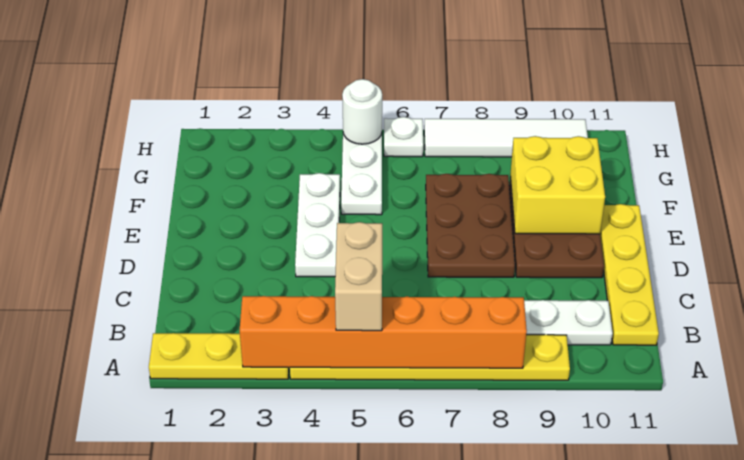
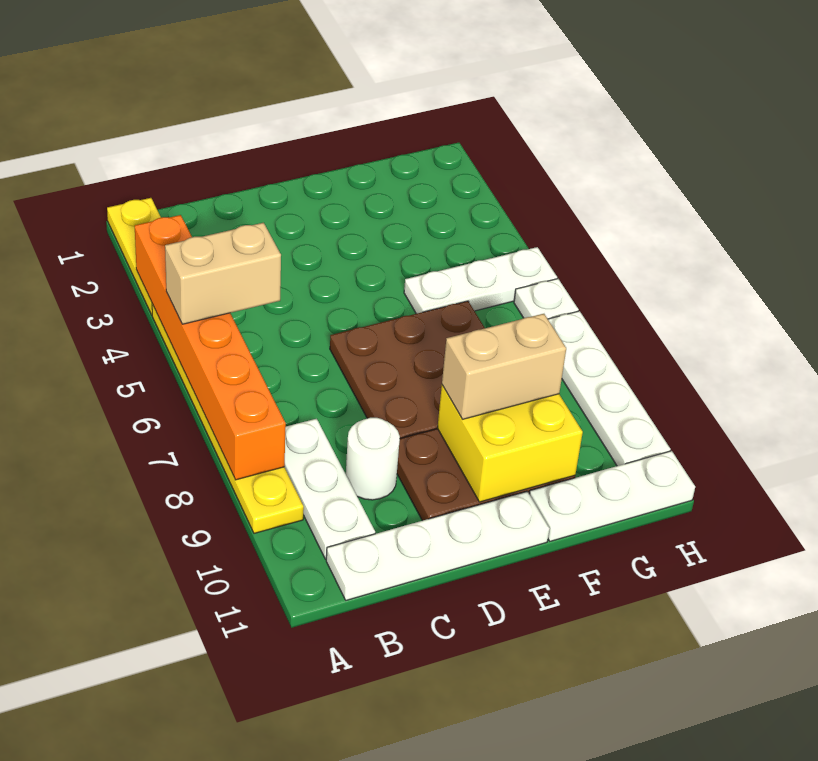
yellow 1x4 plate [600,204,659,345] -> white 1x4 plate [326,491,549,600]
white 1x3 plate [295,173,340,277] -> white 1x3 plate moved to [529,451,695,541]
brown 2x3 plate [426,174,515,277] -> brown 3x3 plate [330,301,485,438]
none -> tan 1x2 brick [442,314,566,419]
white 1x1 round brick [342,79,382,144] -> white 1x1 round brick moved to [346,418,400,500]
white 1x4 tile [424,119,588,157] -> white 1x4 plate [548,311,671,466]

